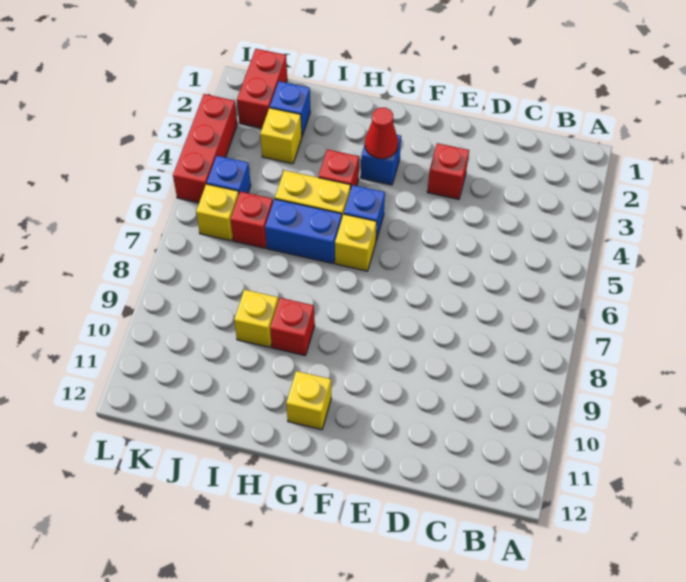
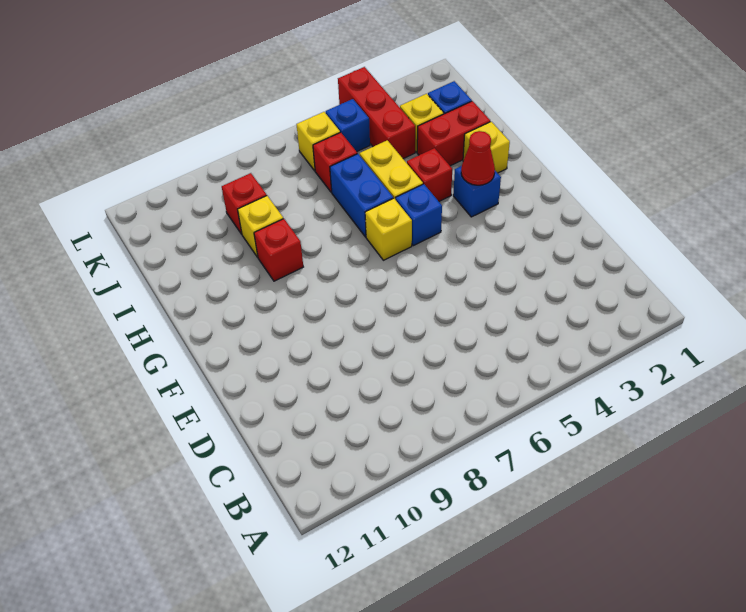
red 1x1 brick [427,143,469,199] -> red 1x1 brick moved to [222,173,267,234]
yellow 1x1 brick [286,371,331,430] -> yellow 1x1 brick moved to [463,122,510,173]
red 1x2 brick [237,49,287,128] -> red 1x2 brick moved to [417,101,490,166]
red 1x3 brick [173,94,237,203] -> red 1x3 brick turned to [338,67,415,159]

